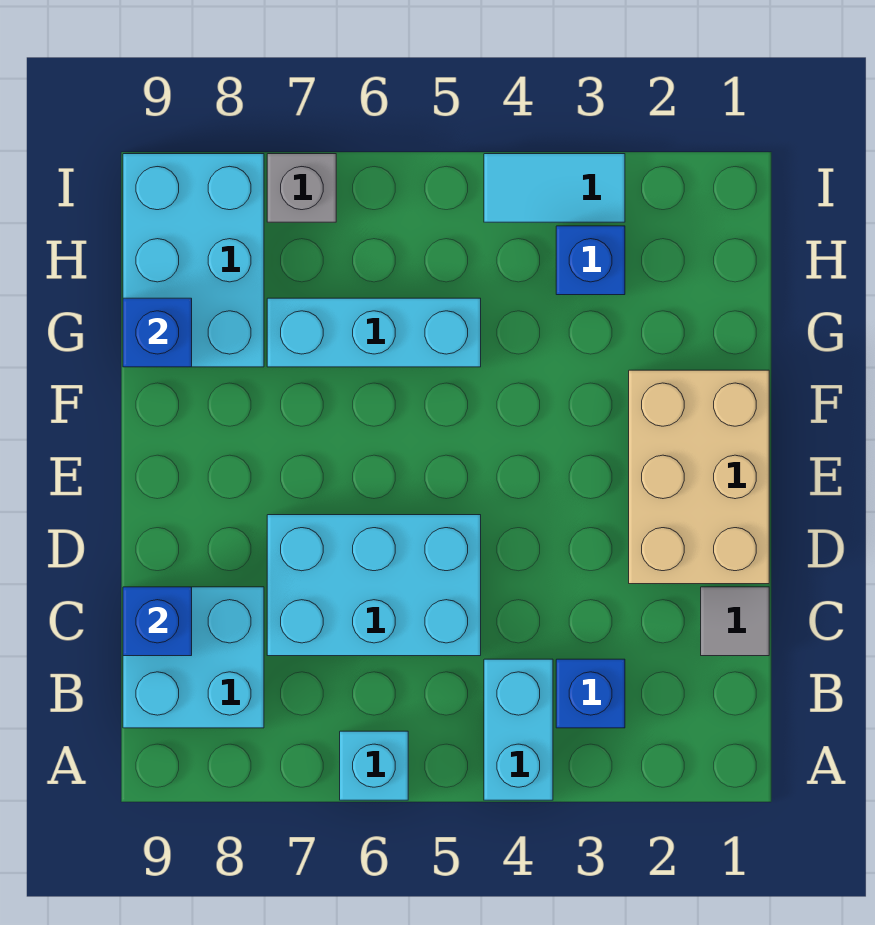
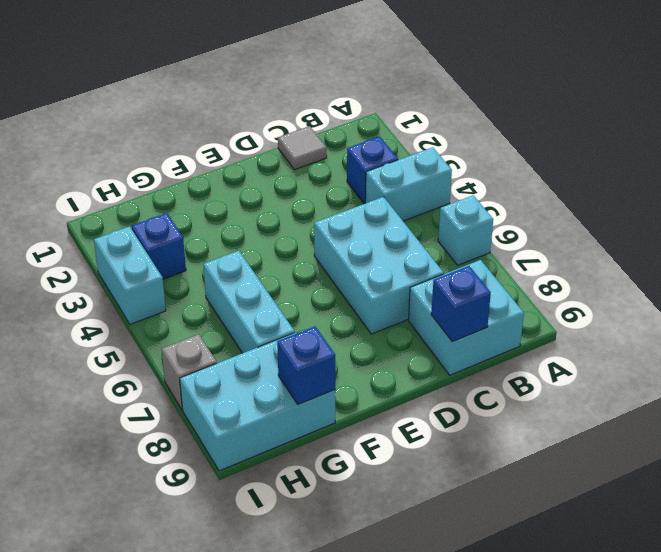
tan 2x3 brick [629,370,769,584] -> none
cyan 1x2 tile [484,154,625,222] -> cyan 1x2 brick [94,226,166,324]

